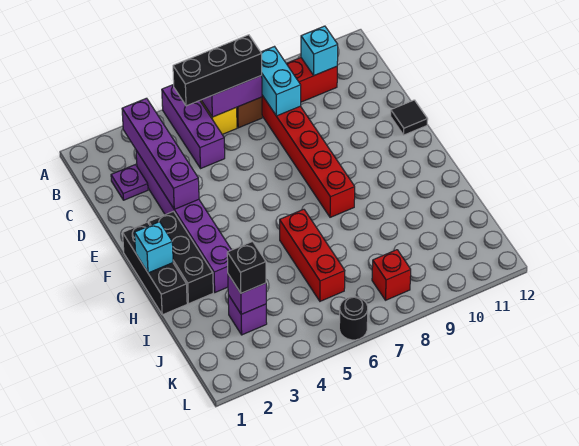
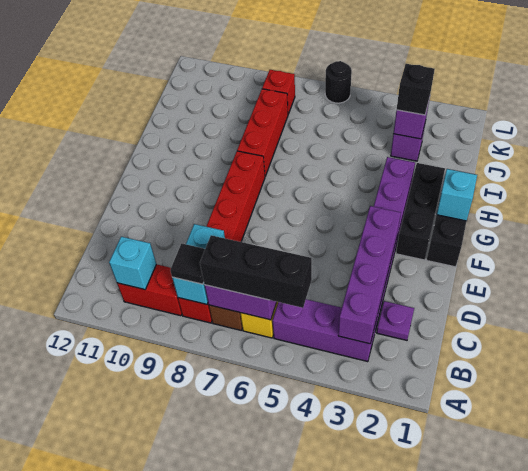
purple 1x3 brick [162,84,225,169] -> purple 1x3 brick turned to [273,299,377,362]
black 1x1 tile [391,100,428,135] -> black 1x1 tile moved to [170,243,205,284]
red 1x3 brick [280,209,345,301] -> red 1x3 brick moved to [237,89,288,176]

